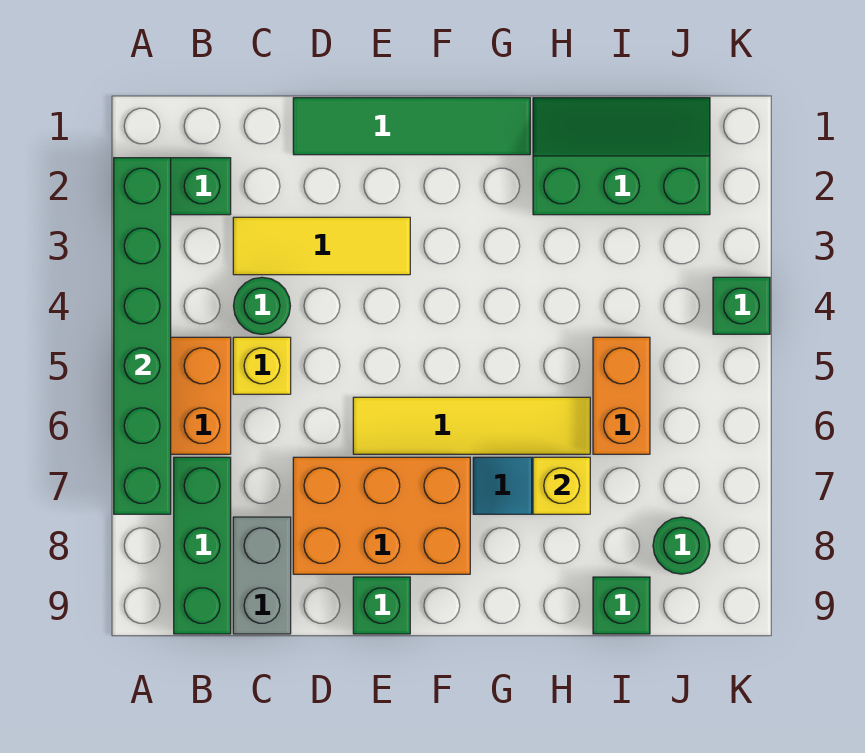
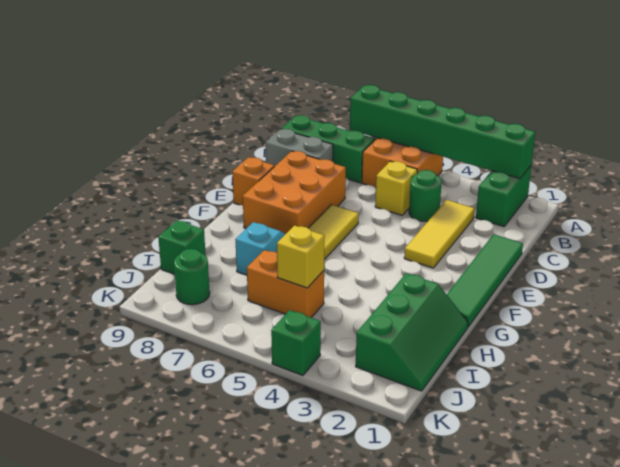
green 1x1 brick [353,577,410,634] -> orange 1x1 brick [232,157,274,205]
yellow 1x1 brick [533,457,590,514] -> yellow 1x1 brick moved to [277,225,324,288]

